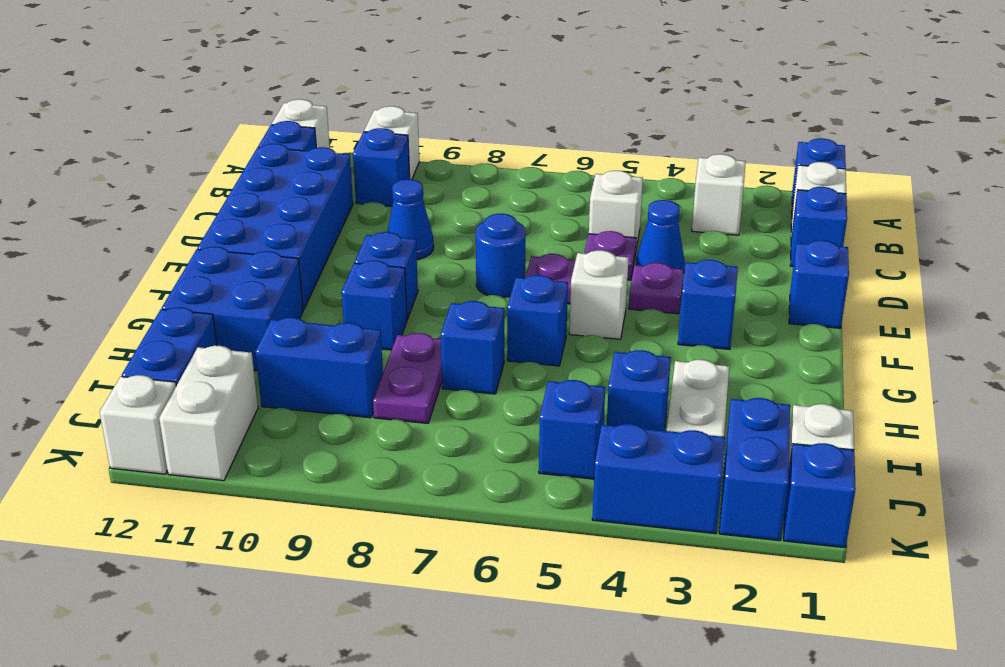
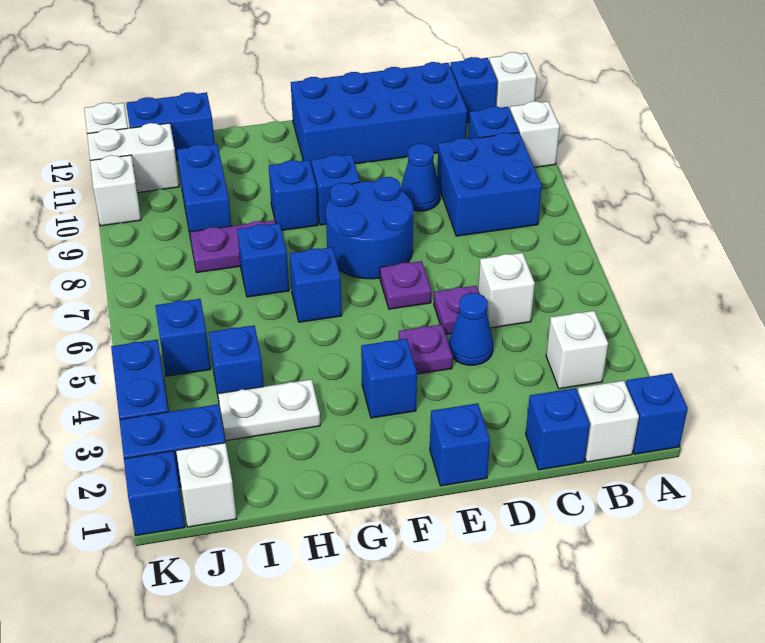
blue 1x1 round brick [476,214,526,297] -> blue 2x2 round brick [326,177,414,279]
white 1x1 brick [569,250,629,339] -> white 1x1 brick moved to [90,155,141,226]
blue 2x2 brick [162,247,303,371] -> blue 2x2 brick moved to [437,133,542,236]

